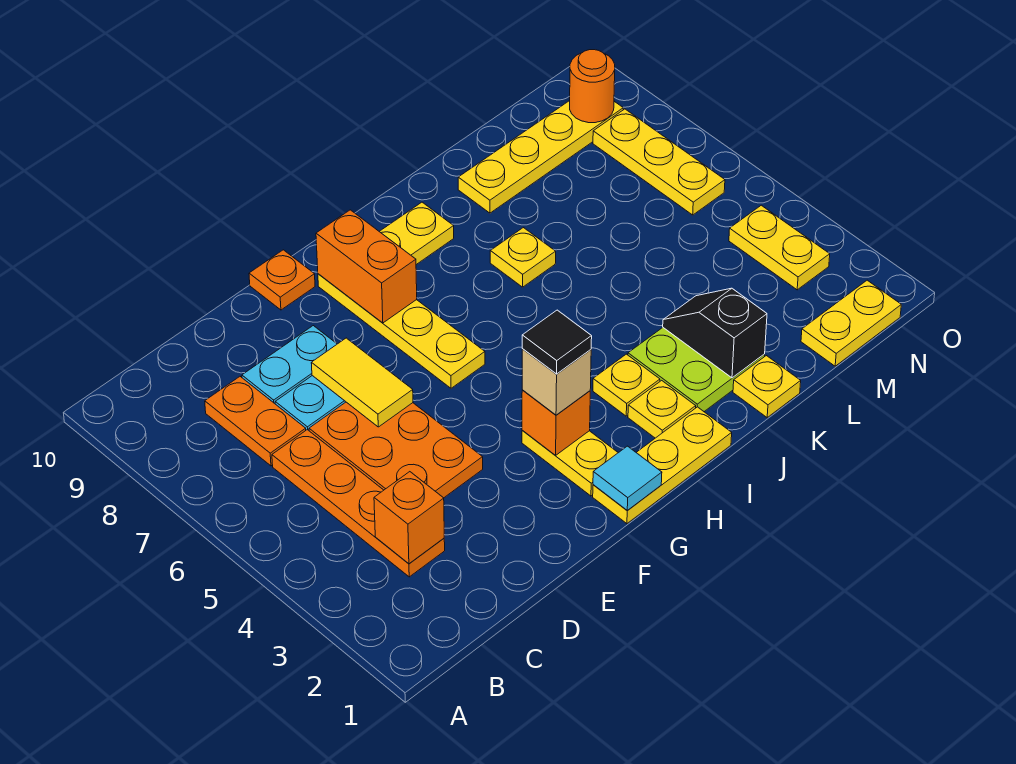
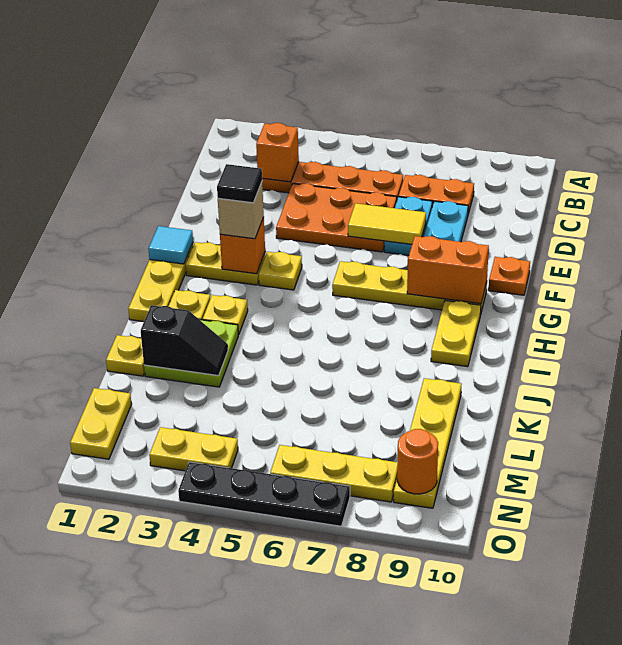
yellow 1x1 plate [490,228,556,287] -> yellow 1x1 plate moved to [259,252,302,290]
none -> black 1x4 plate [178,462,350,526]

